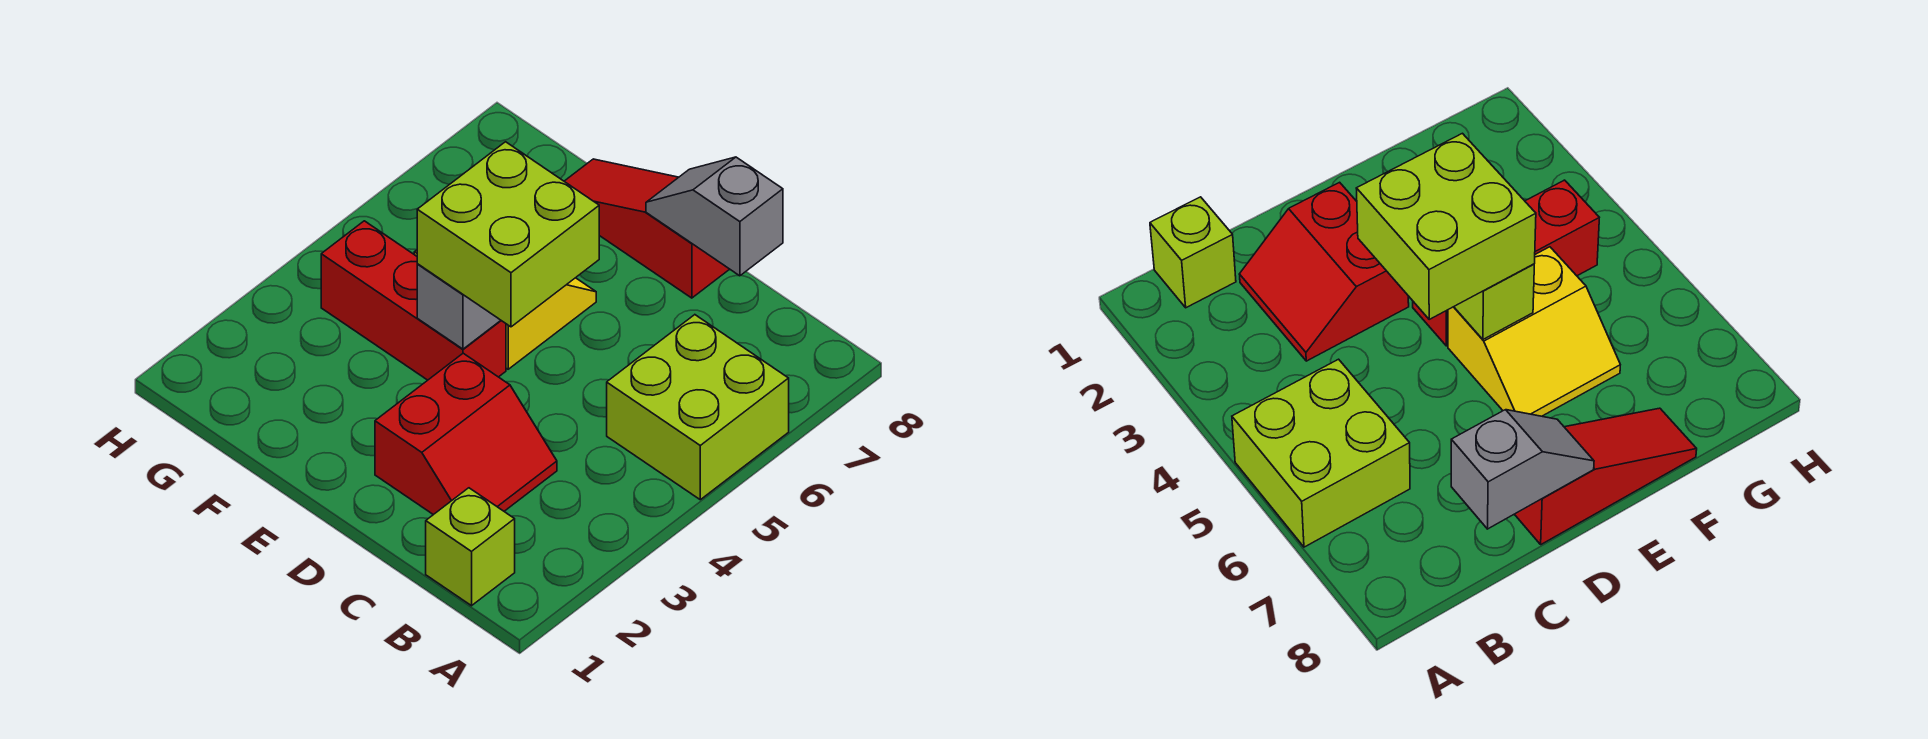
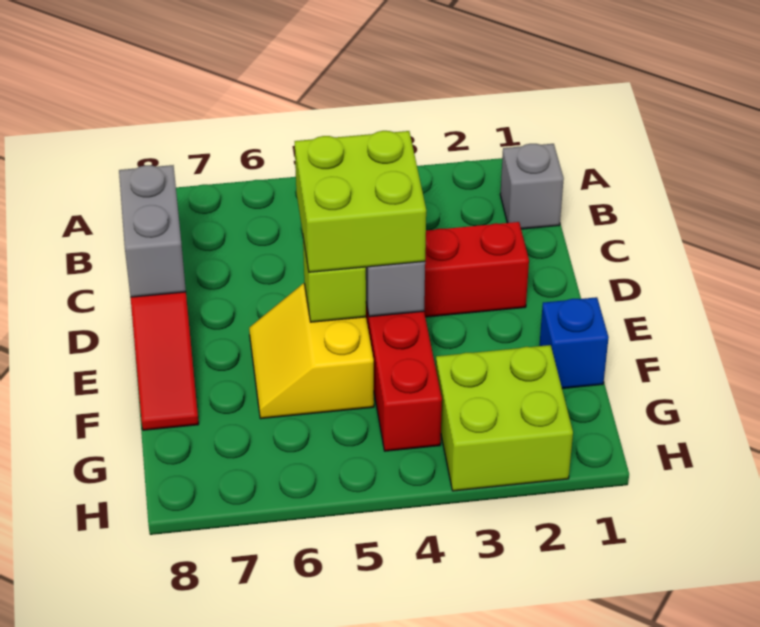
lime 2x2 brick [607,315,789,500] -> lime 2x2 brick moved to [436,345,573,491]
lime 1x1 brick [426,488,515,606] -> grey 1x1 brick [500,144,564,229]
grey 1x2 slope [646,157,783,276] -> grey 1x2 brick [119,165,186,297]
none -> blue 1x1 brick [539,297,609,388]

